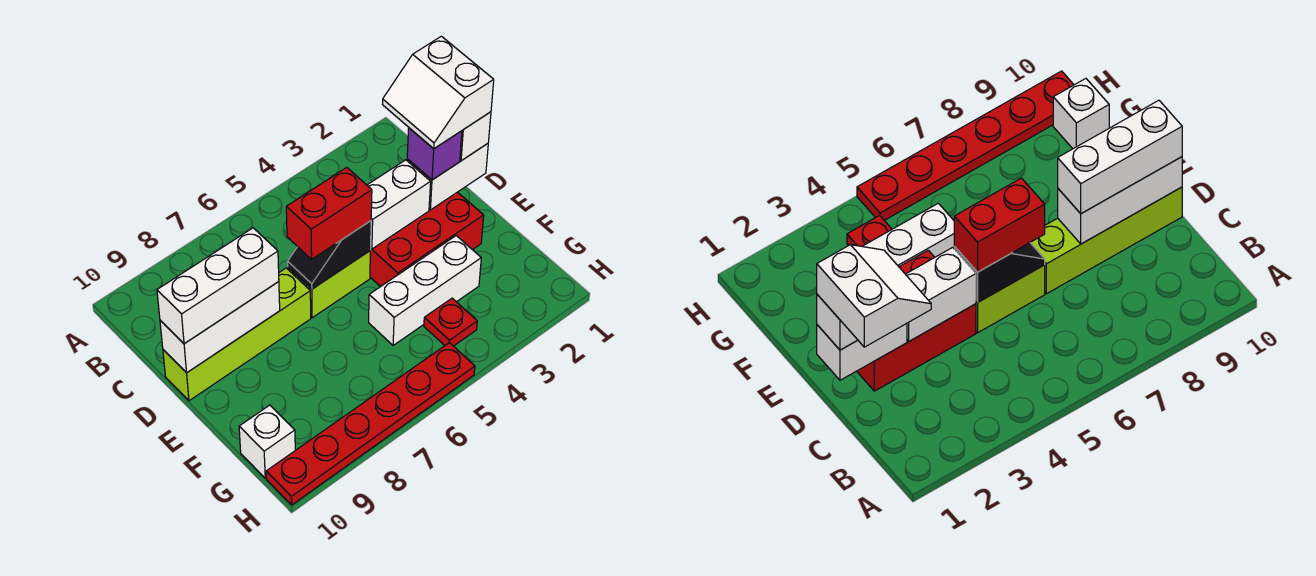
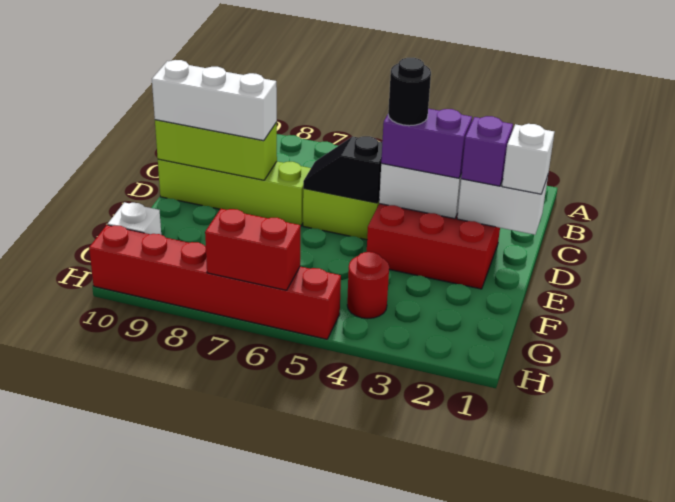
white 2x2 slope [383,36,494,149] -> none
none -> purple 1x2 brick [381,109,472,178]
none -> black 1x1 round brick [388,58,431,126]
red 1x2 brick [286,168,372,259] -> red 1x2 brick moved to [205,209,301,290]
white 1x3 brick [160,282,280,373] -> lime 1x3 brick [155,120,277,180]
white 1x3 brick [369,236,481,345] -> none
red 1x1 plate [424,298,477,346] -> red 1x1 round brick [347,252,389,319]
red 1x6 plate [266,343,475,505] -> red 1x6 brick [89,225,341,339]

